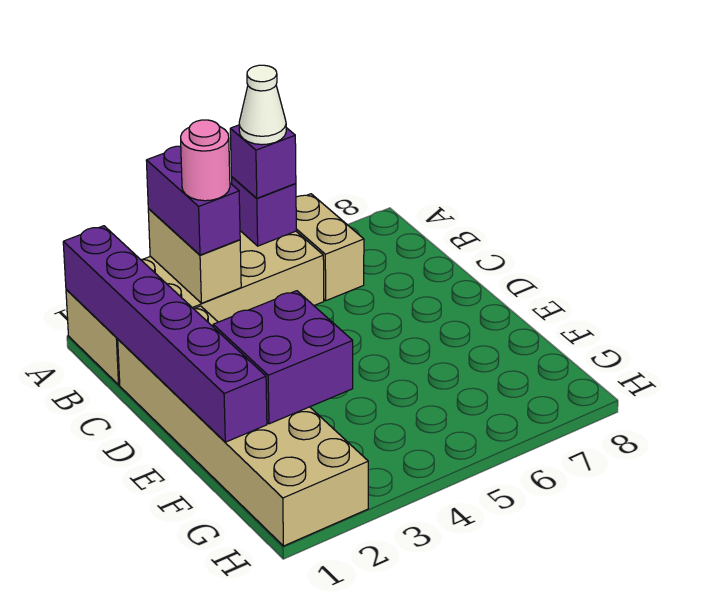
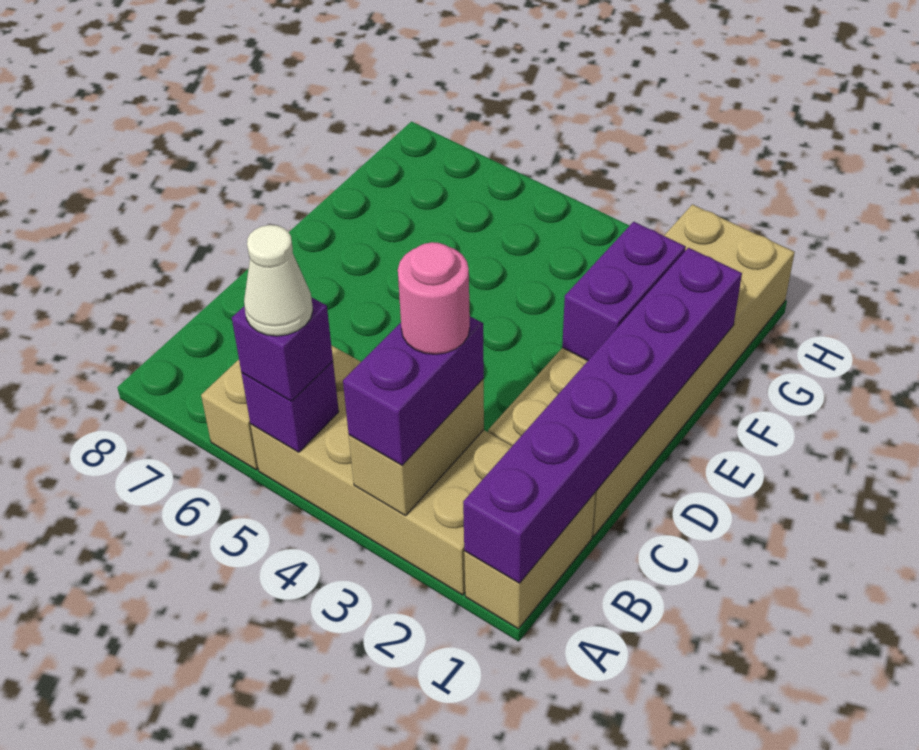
purple 2x2 brick [213,291,353,424] -> purple 1x2 brick [562,222,686,361]

